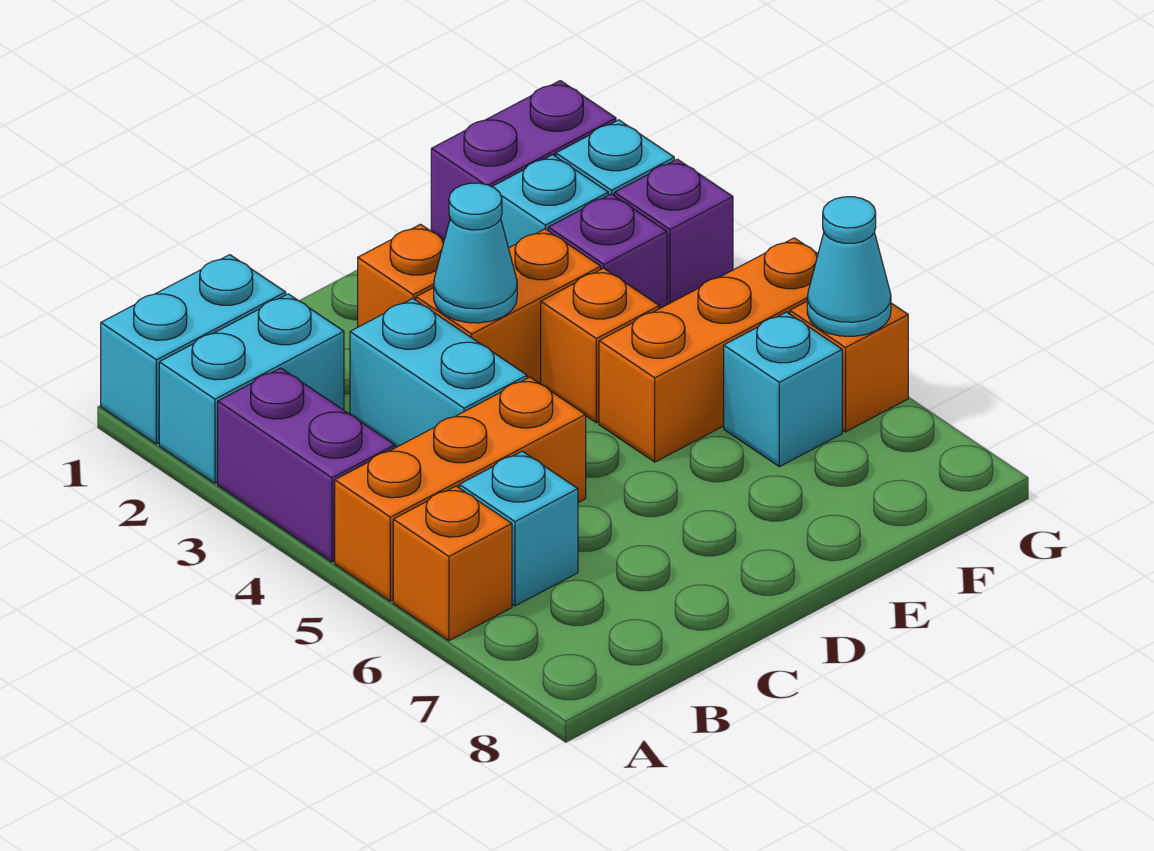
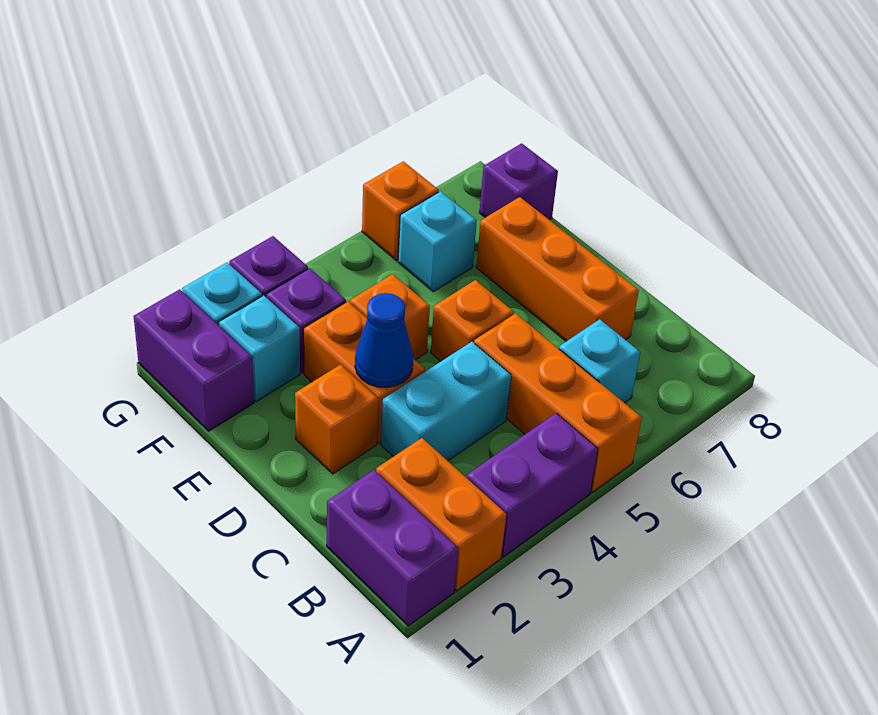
cyan 1x2 brick [101,255,286,444] -> purple 1x2 brick [327,470,458,626]
cyan 1x2 brick [159,294,344,483] -> orange 1x2 brick [376,438,506,591]
orange 1x1 brick [393,486,512,641] -> orange 1x1 brick moved to [431,280,514,361]
cyan 1x1 cone [434,183,517,323] -> blue 1x1 cone [355,293,413,388]
orange 1x3 brick [599,238,818,462] -> orange 1x3 brick moved to [476,197,639,341]
none -> purple 1x1 brick [479,143,558,220]
cyan 1x1 cone [807,197,891,336] -> none

